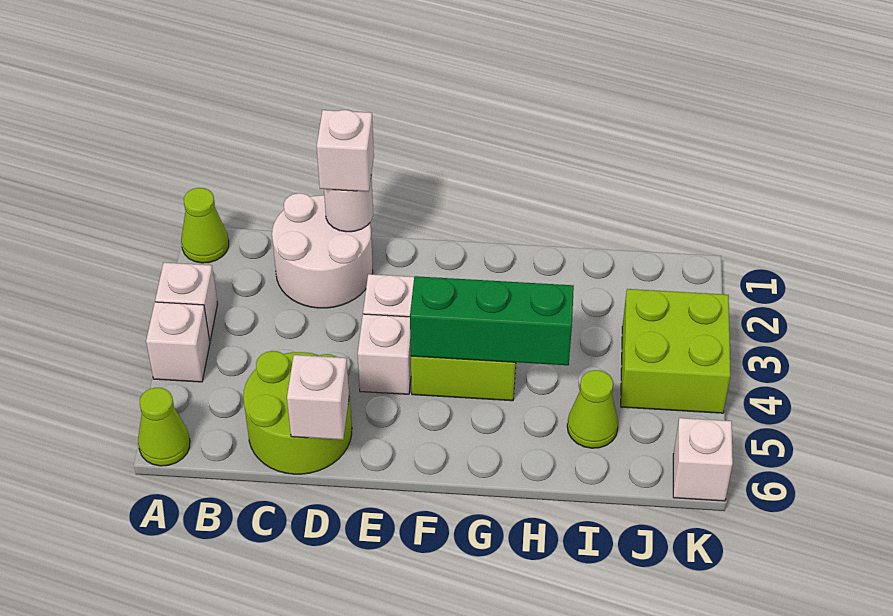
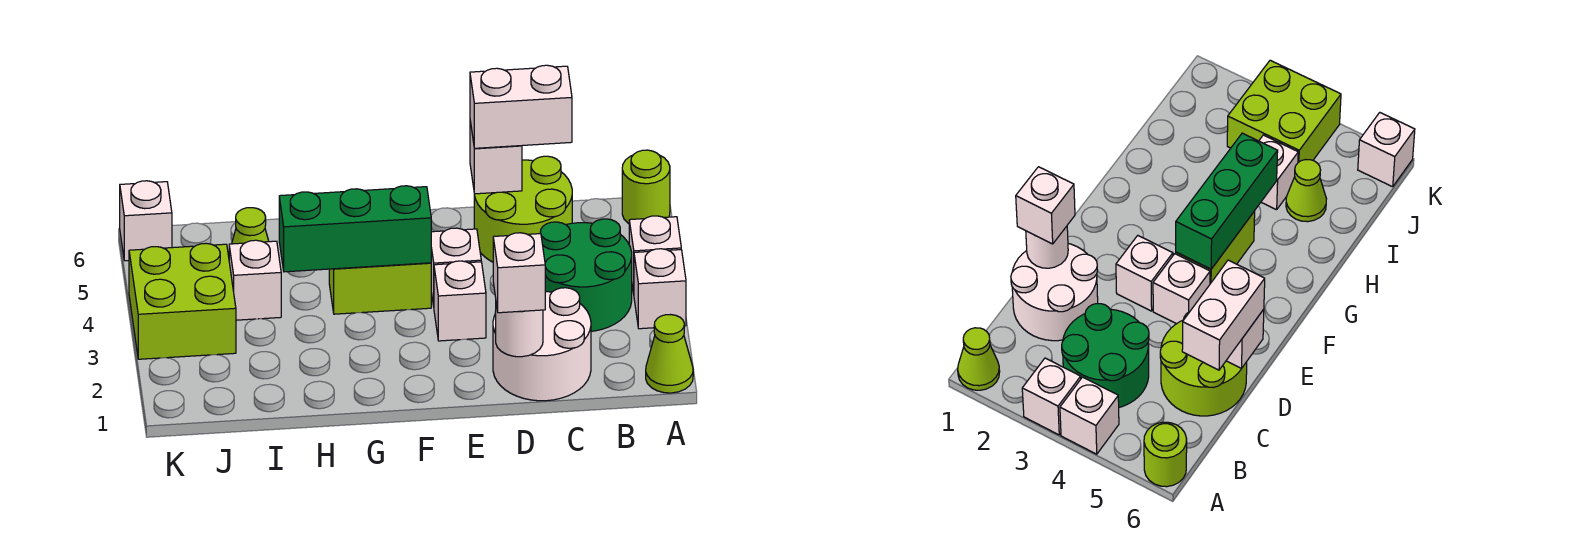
lime 1x1 cone [138,388,190,466] -> lime 1x1 round brick [622,150,670,224]
none -> green 2x2 round brick [540,219,632,331]
none -> white 1x2 brick [470,65,572,148]
none -> white 1x1 brick [229,240,281,320]

